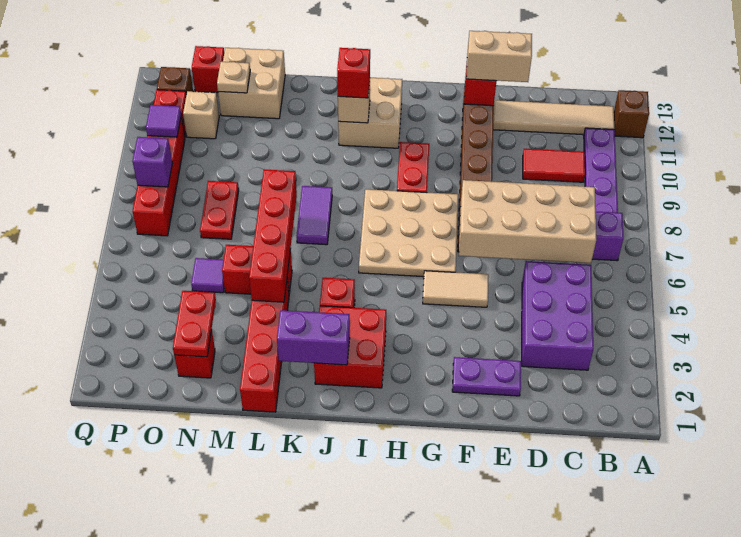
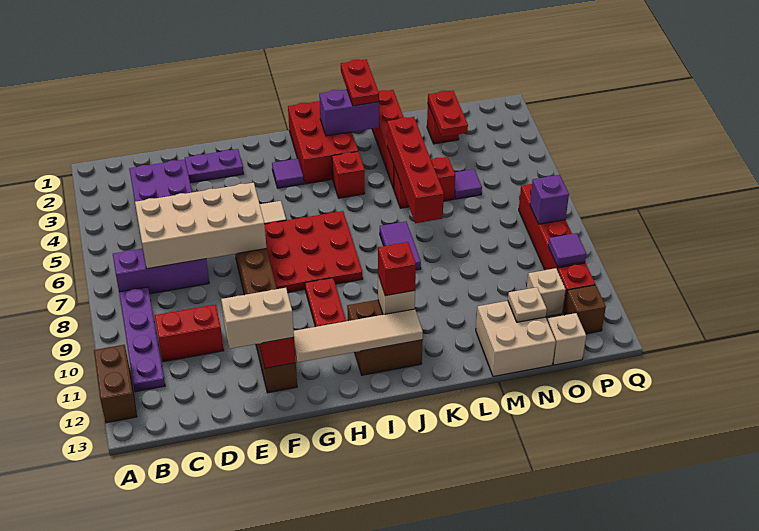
brown 1x1 brick [614,90,649,138] -> brown 1x2 brick [94,345,137,423]
tan 1x4 tile [493,100,614,135] -> tan 1x4 tile moved to [294,309,423,362]
red 1x2 tile [523,149,585,182] -> red 1x2 brick [155,304,224,362]
tan 3x3 plate [359,189,459,277] -> red 3x3 plate [265,211,363,292]
none -> purple 1x1 tile [272,159,304,188]
red 2x2 brick [314,306,386,388] -> red 2x3 brick [288,101,358,184]
tan 2x2 brick [338,78,402,148] -> brown 2x2 brick [347,300,423,375]
red 1x2 plate [200,181,239,239] -> red 1x2 plate moved to [341,59,379,106]
red 1x1 brick [192,46,224,93] -> tan 1x1 brick [547,313,586,365]

